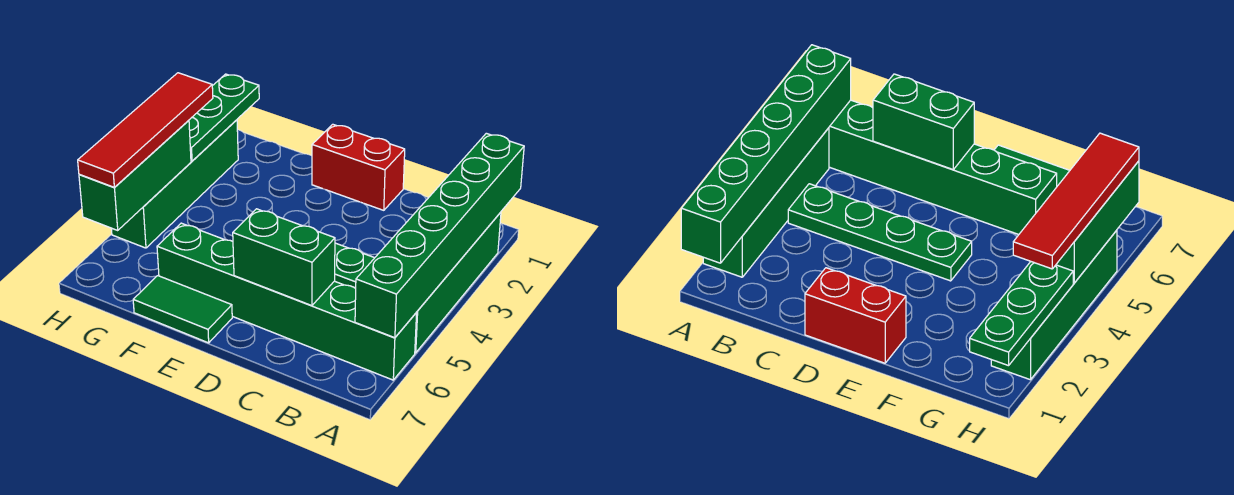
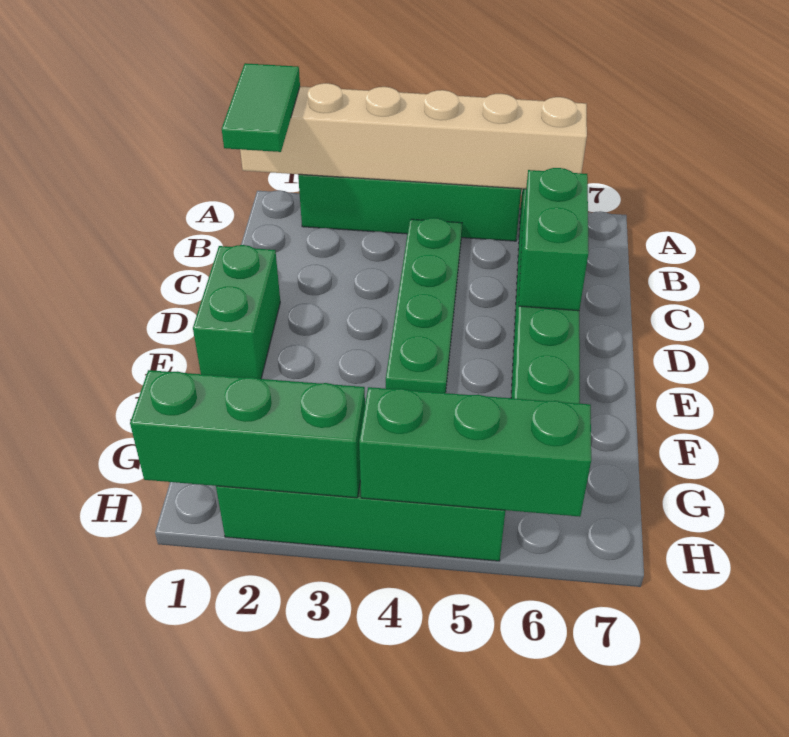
green 1x6 brick [355,133,524,338] -> tan 1x6 brick [240,83,587,189]
red 1x2 brick [312,124,405,210] -> green 1x2 brick [193,245,280,379]
green 1x2 tile [133,276,232,343] -> green 1x2 tile moved to [222,63,300,152]
green 1x3 plate [189,74,259,161] -> green 1x3 brick [130,370,365,498]
red 1x4 tile [78,73,213,187] -> none

